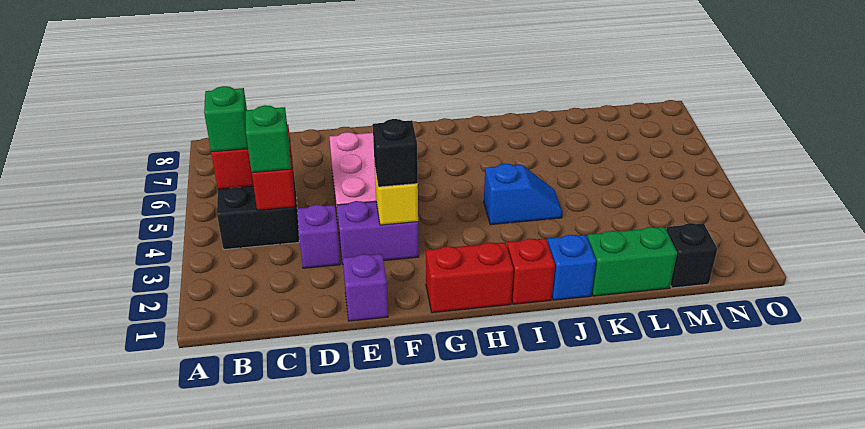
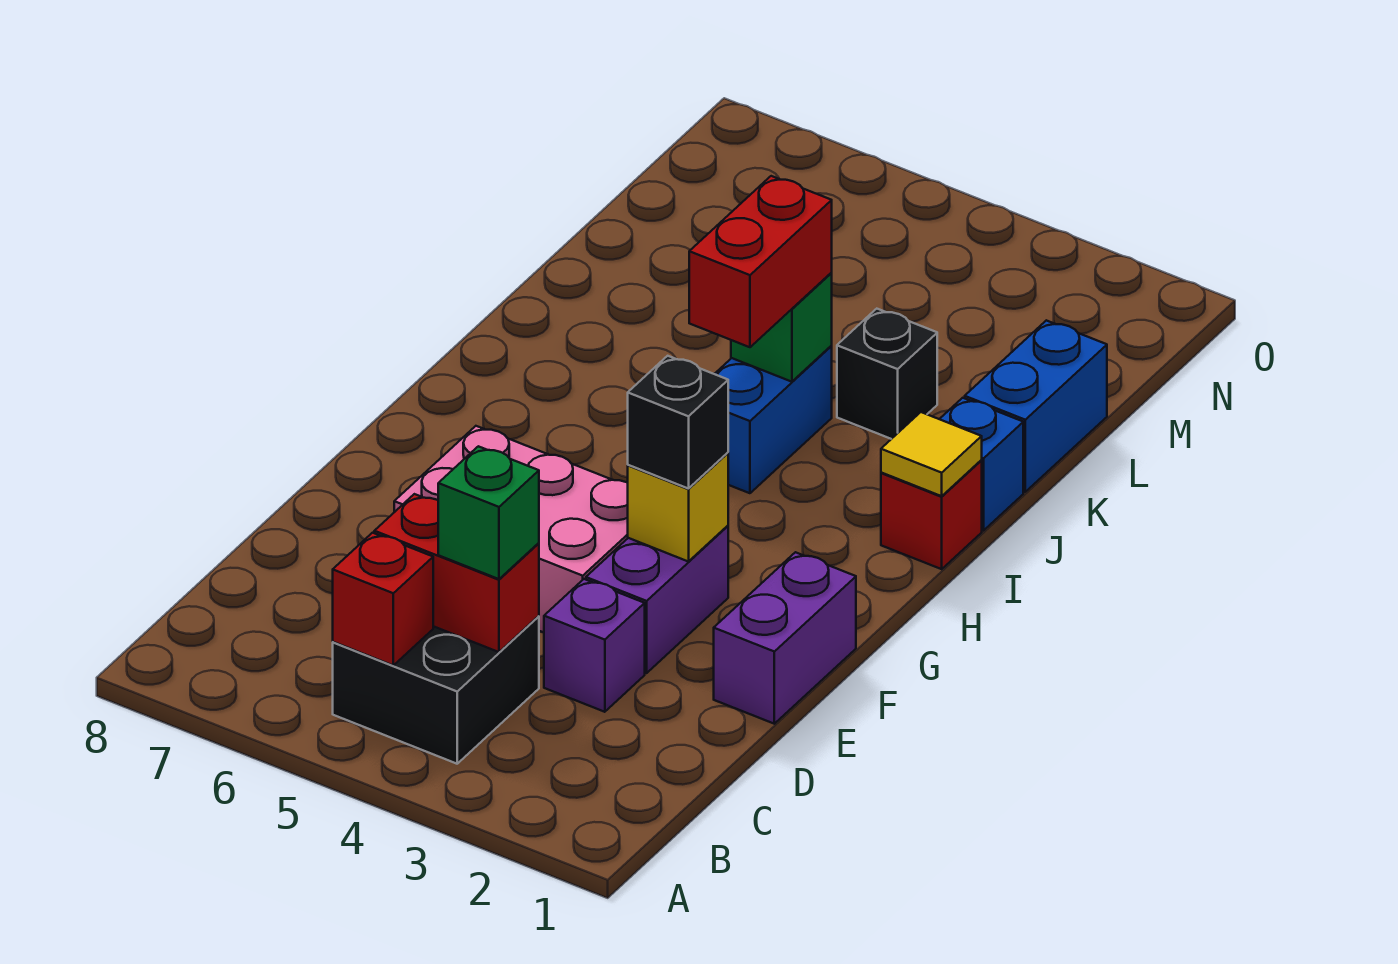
green 1x1 brick [204,86,248,152] -> green 1x1 brick moved to [731,273,832,382]
purple 1x1 brick [343,254,388,321] -> purple 1x2 brick [714,552,856,724]
red 1x2 brick [426,242,514,313] -> red 1x2 brick moved to [689,176,832,347]
none -> yellow 1x1 tile [881,412,982,496]
blue 1x2 slope [484,164,563,225] -> blue 1x2 brick [715,346,832,493]
green 1x2 brick [587,227,677,296] -> blue 1x2 brick [965,320,1107,492]
black 1x1 brick [666,223,717,288] -> black 1x1 brick moved to [837,309,937,439]

